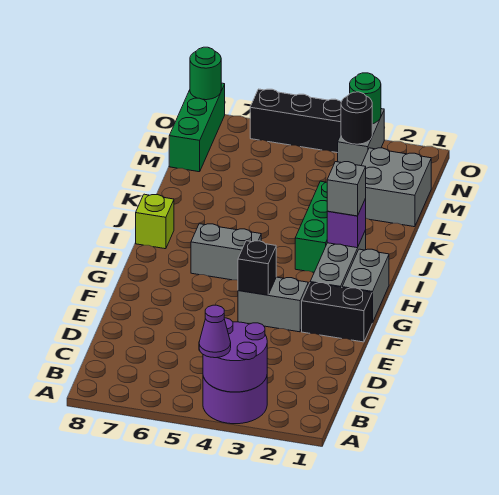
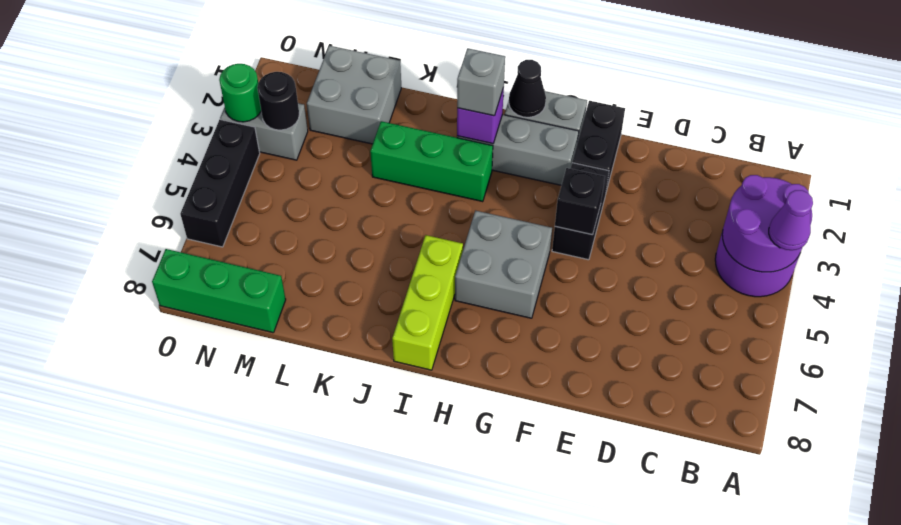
grey 1x2 brick [238,277,308,332] -> black 1x2 brick [552,163,609,260]
none -> black 1x1 cone [509,60,546,117]
grey 1x2 brick [191,224,261,280] -> grey 2x2 brick [455,210,552,318]
lime 1x1 brick [136,194,174,249] -> lime 1x3 brick [392,235,463,370]
green 1x1 round brick [190,47,221,100] -> none

